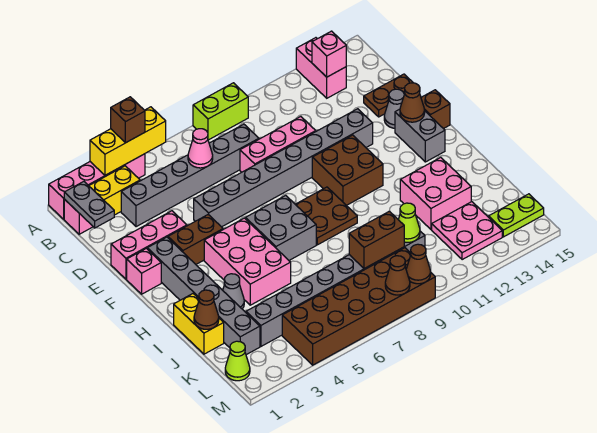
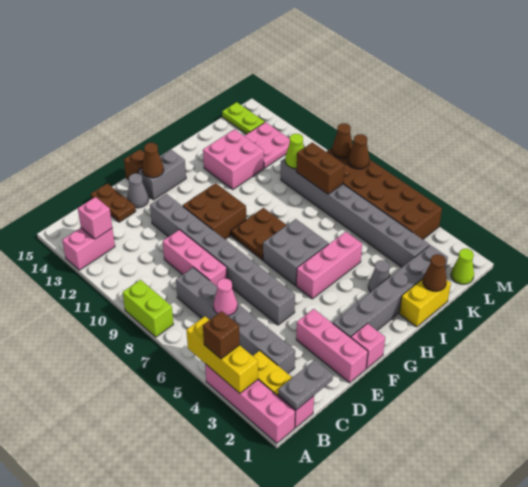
brown 1x2 brick [168,215,223,264] -> none
pink 2x3 brick [204,218,291,305] -> pink 1x3 brick [296,232,362,299]

